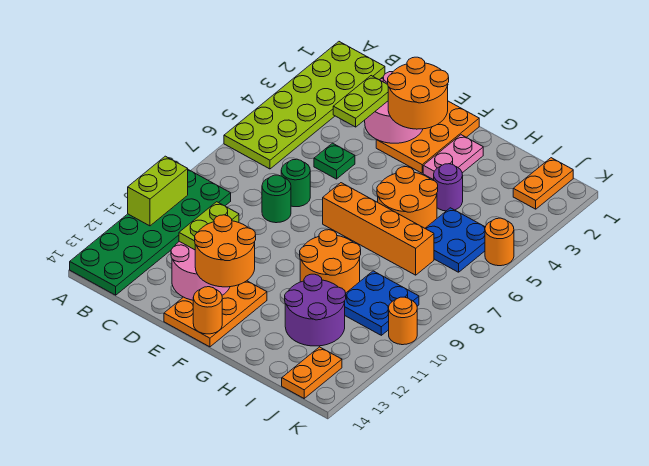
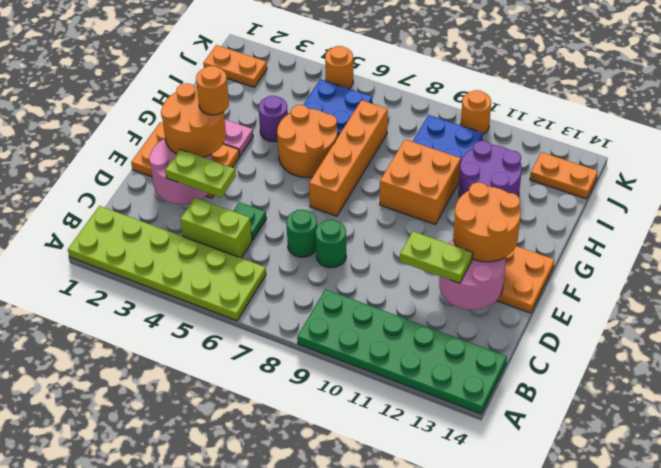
lime 1x2 brick [128,156,188,226] -> lime 1x2 brick moved to [180,198,252,258]
orange 1x1 round brick [193,287,222,334] -> orange 1x1 round brick moved to [196,66,229,115]
orange 2x2 round brick [300,230,361,293] -> orange 2x2 brick [380,139,461,224]

